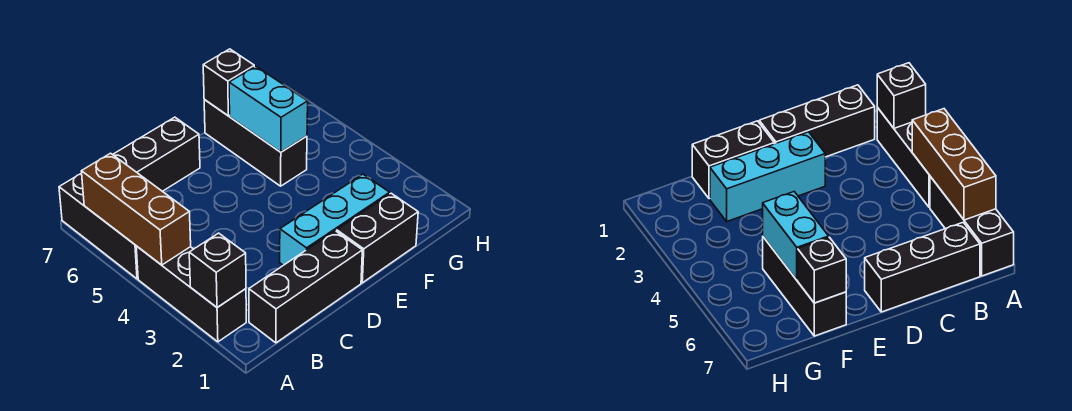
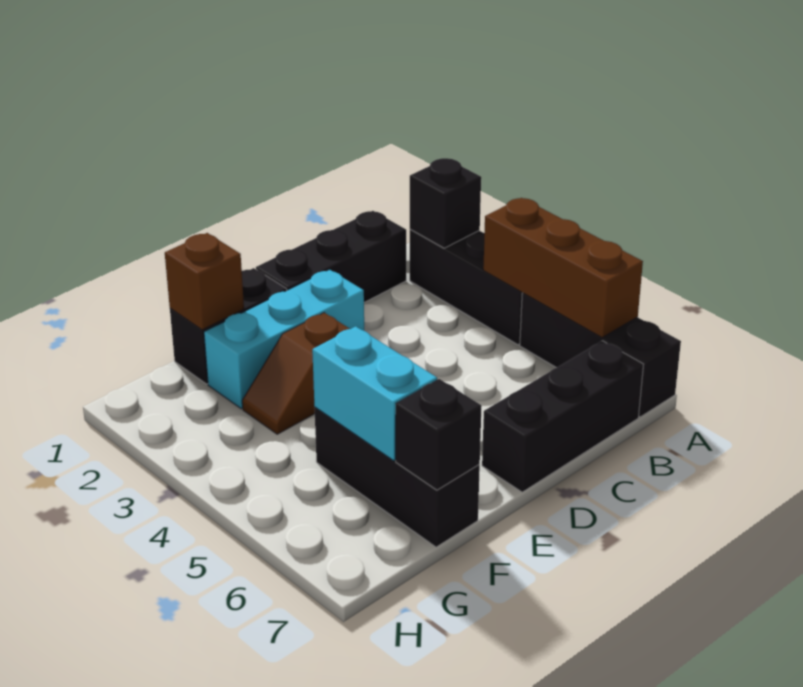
none -> brown 1x2 slope [242,313,350,434]
none -> brown 1x1 brick [165,233,244,330]

